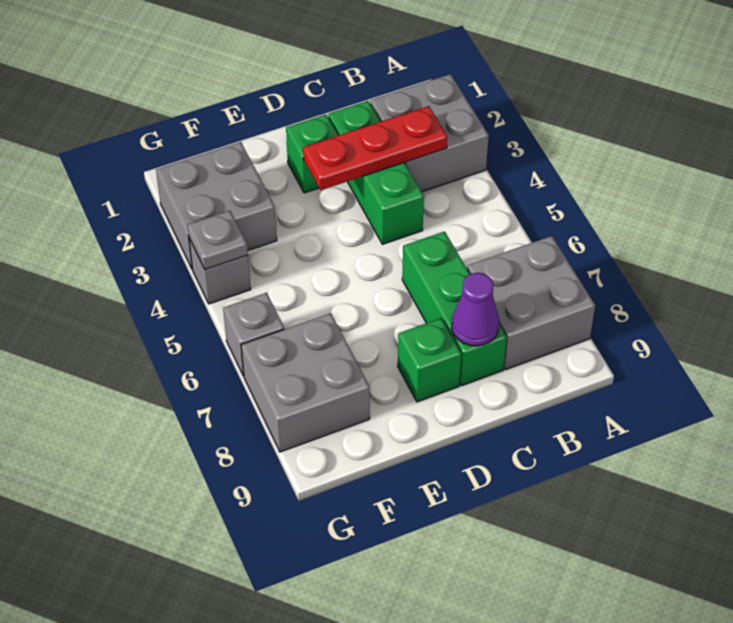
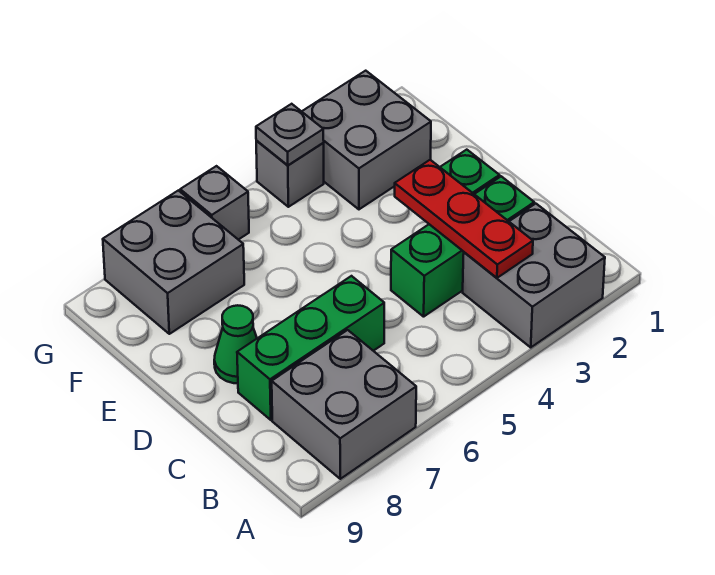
purple 1x1 cone [452,273,499,346] -> none
green 1x1 brick [398,318,462,402] -> green 1x1 cone [214,305,257,383]

